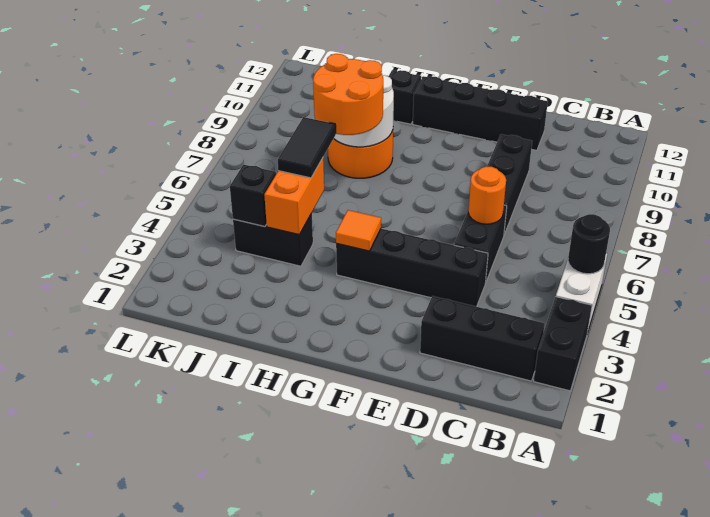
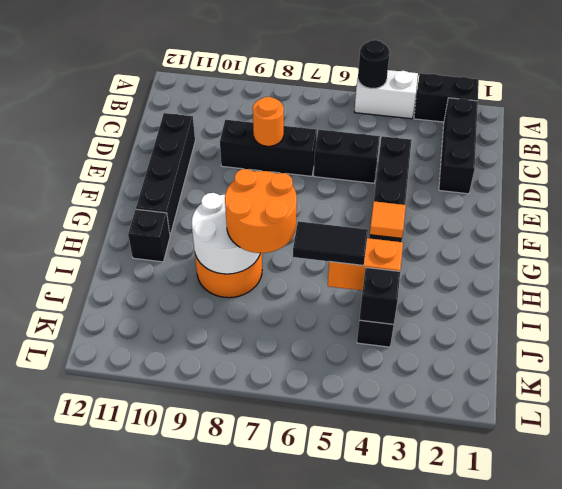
orange 1x1 round brick [468,167,506,224] -> orange 1x1 round brick moved to [253,97,284,146]

